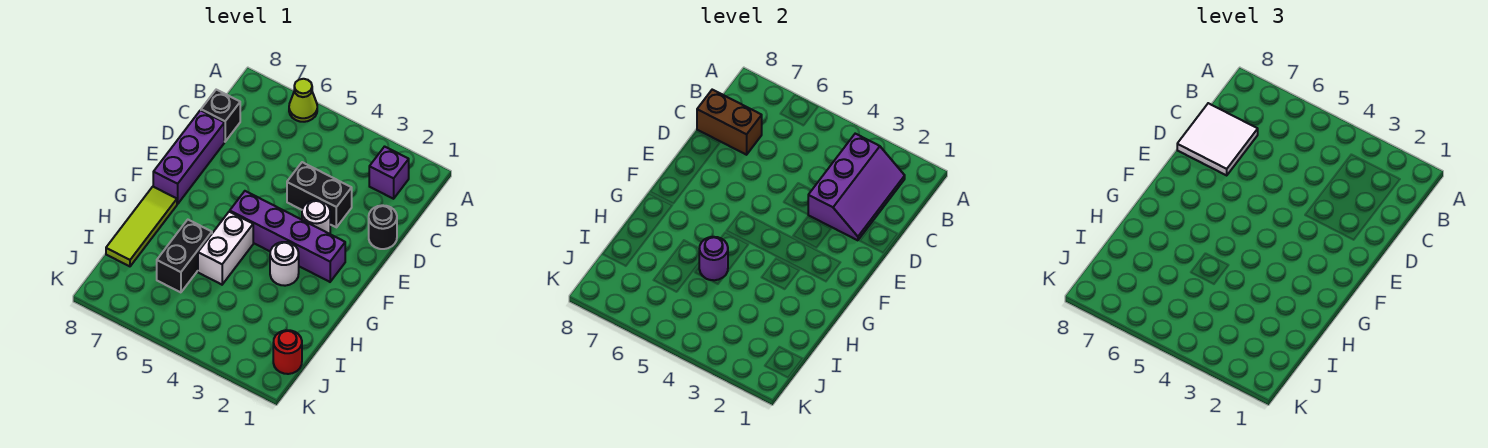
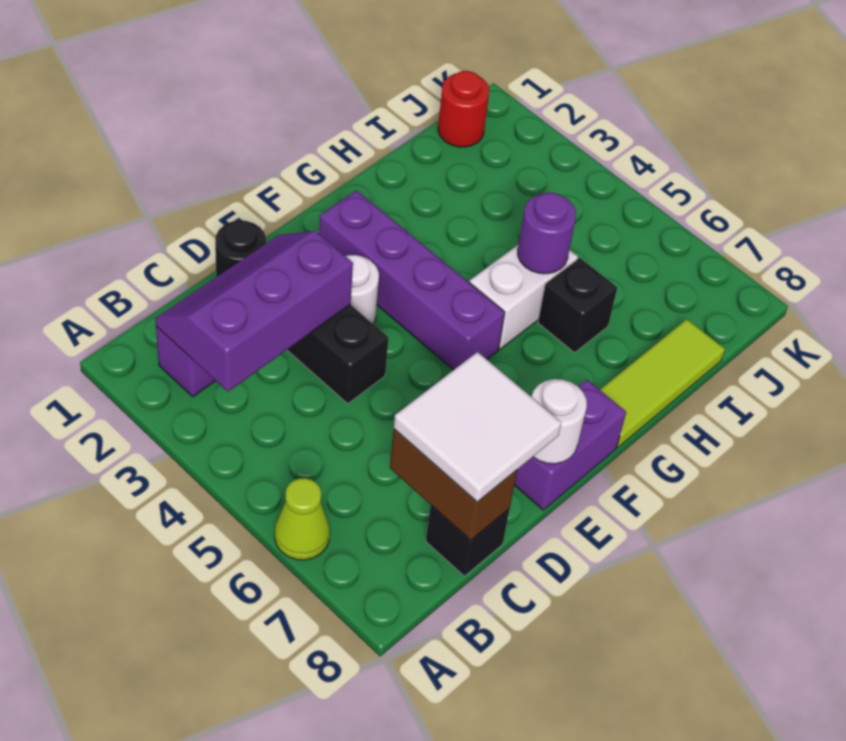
purple 1x3 brick [153,110,224,204] -> purple 1x2 brick [515,380,626,510]
white 1x1 round brick [270,242,299,286] -> white 1x1 round brick moved to [531,379,587,464]
black 1x2 brick [157,220,212,292] -> black 1x1 brick [538,258,617,353]

